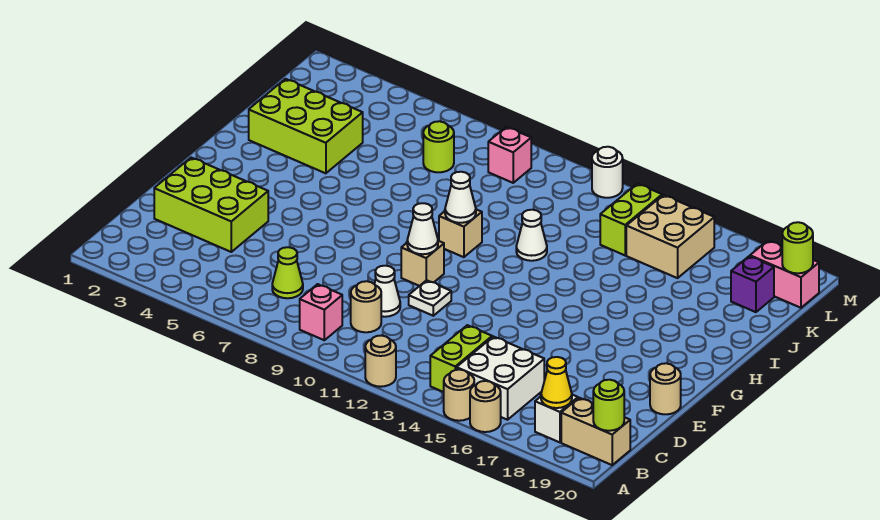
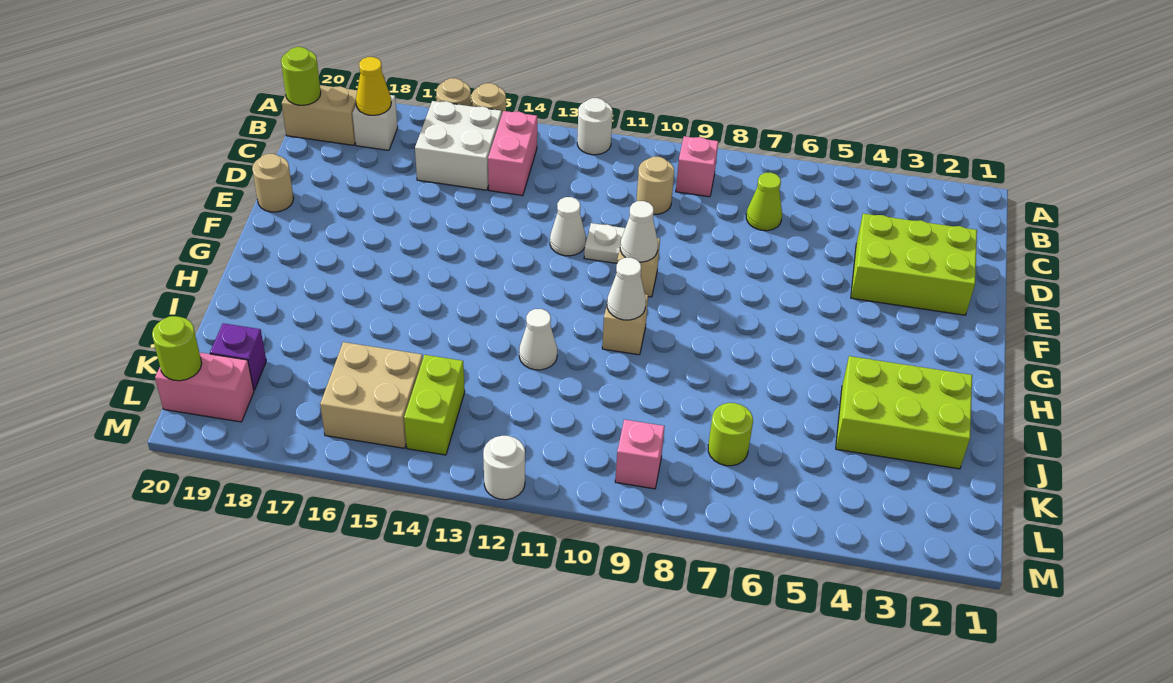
tan 1x1 round brick [365,336,396,387] -> white 1x1 round brick [577,98,613,155]
lime 1x2 brick [430,325,492,392] -> pink 1x2 brick [488,111,537,196]
white 1x1 cone [374,266,400,317] -> white 1x1 cone moved to [550,197,586,256]

